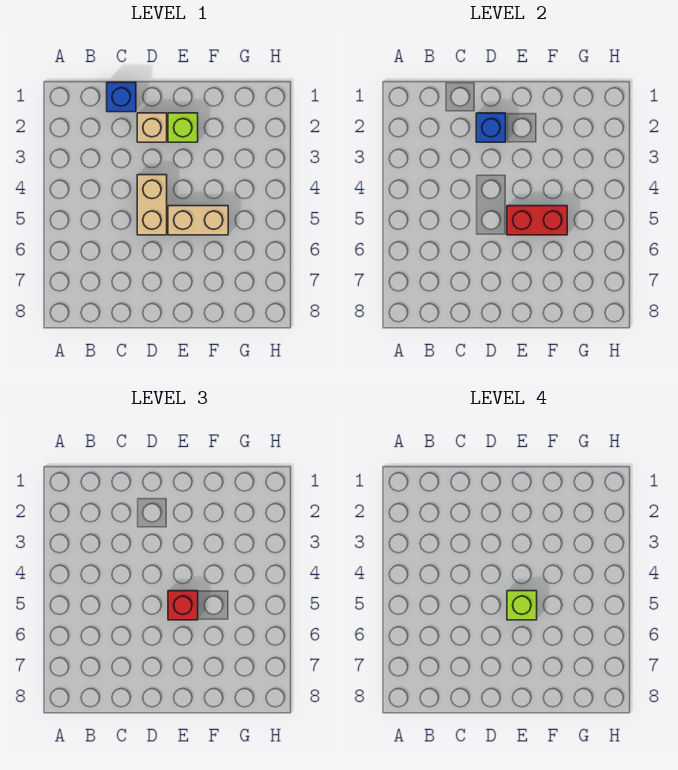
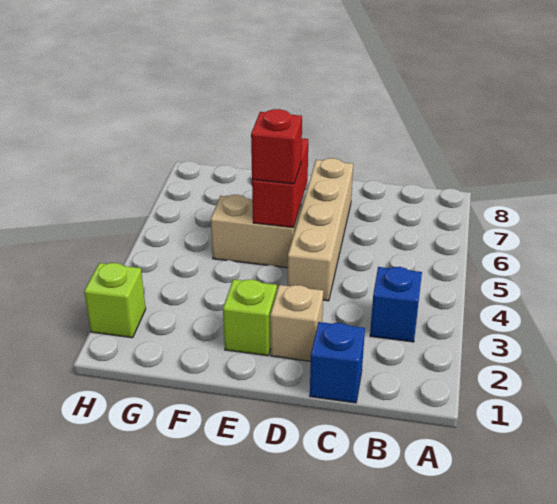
blue 1x1 brick [476,113,506,142] -> blue 1x1 brick moved to [370,267,422,342]
tan 1x2 brick [137,175,167,235] -> tan 1x4 brick [288,158,353,301]
red 1x2 brick [507,206,567,235] -> red 1x2 brick turned to [252,139,308,228]
lime 1x1 brick [507,591,537,620] -> lime 1x1 brick moved to [84,263,146,338]

